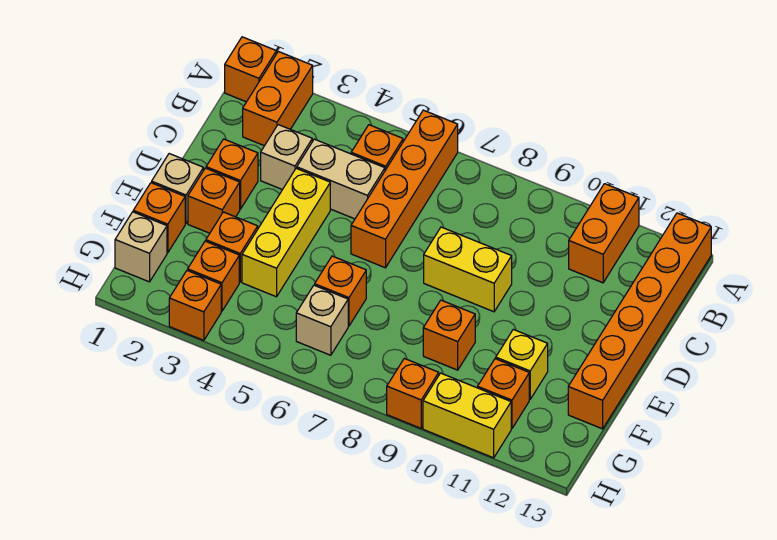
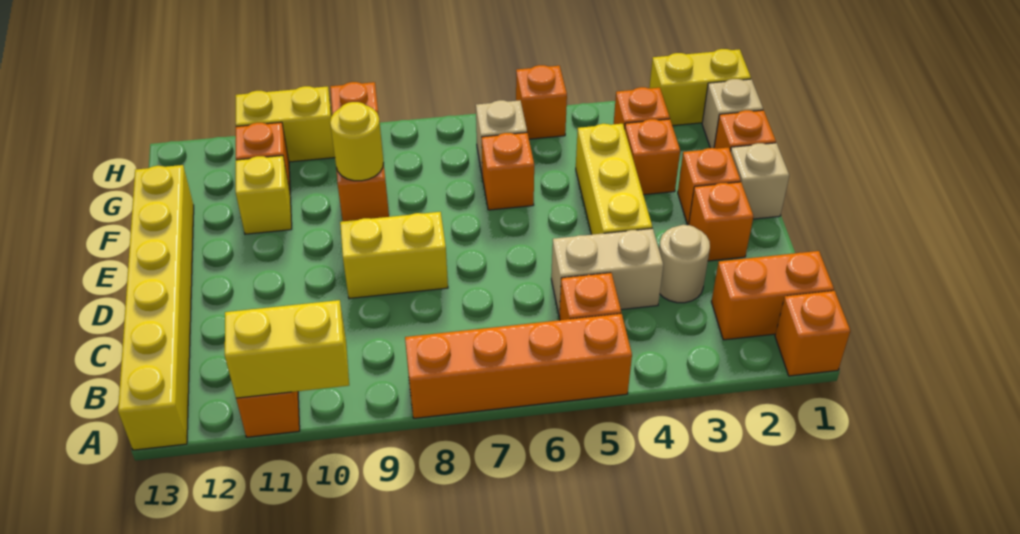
orange 1x2 brick [243,52,313,146] -> orange 1x2 brick turned to [711,251,834,340]
orange 1x4 brick [351,110,458,268] -> orange 1x4 brick turned to [405,314,632,418]
none -> yellow 1x2 brick [225,300,349,398]
orange 1x6 brick [568,213,711,429] -> yellow 1x6 brick [118,165,194,450]
tan 1x1 brick [261,125,312,190] -> tan 1x1 round brick [659,225,710,303]
none -> yellow 1x1 round brick [330,102,384,181]
none -> yellow 1x2 brick [649,49,751,126]
orange 1x1 brick [169,270,221,340] -> orange 1x1 brick moved to [516,65,567,139]

